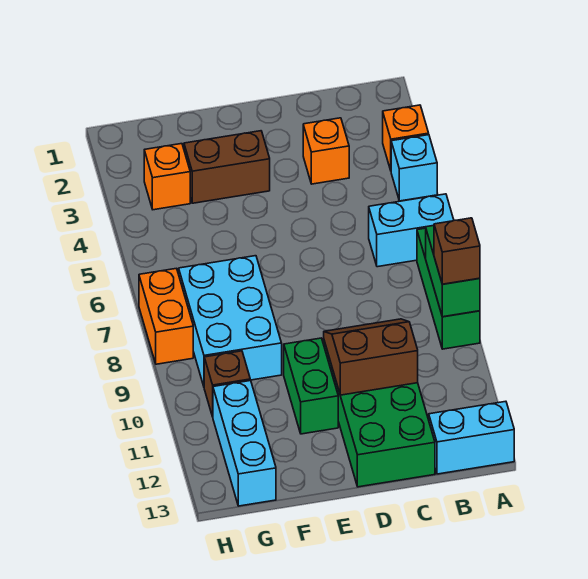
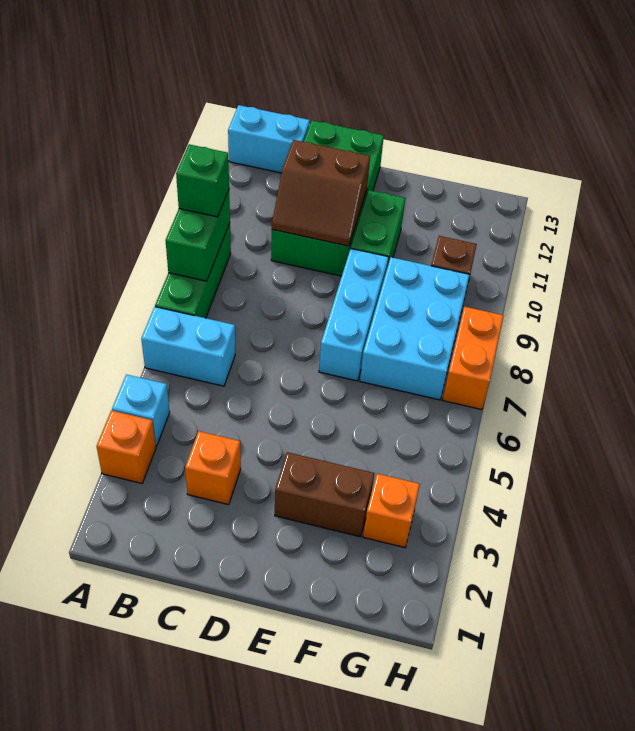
brown 1x1 brick [434,218,480,284] -> green 1x1 brick [176,144,229,217]
cyan 1x3 brick [213,381,276,506] -> cyan 1x3 brick moved to [319,248,388,381]

